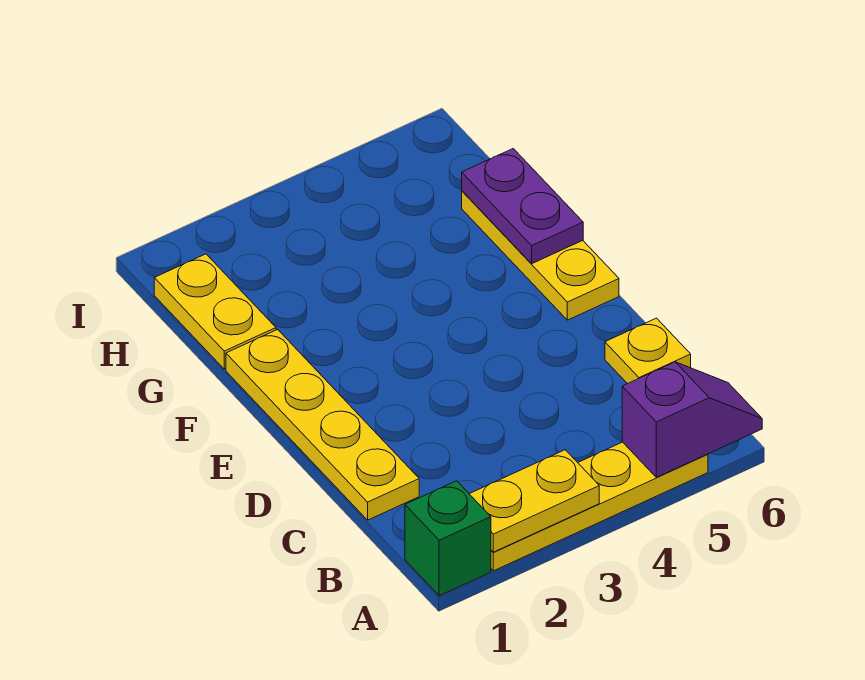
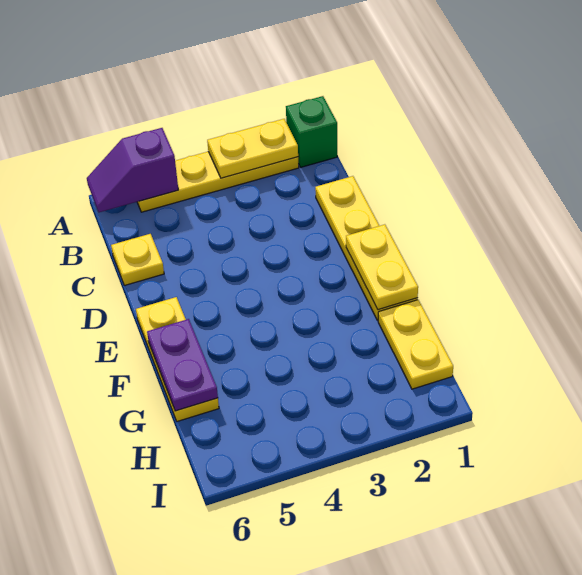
none -> yellow 1x2 plate [346,224,418,310]

